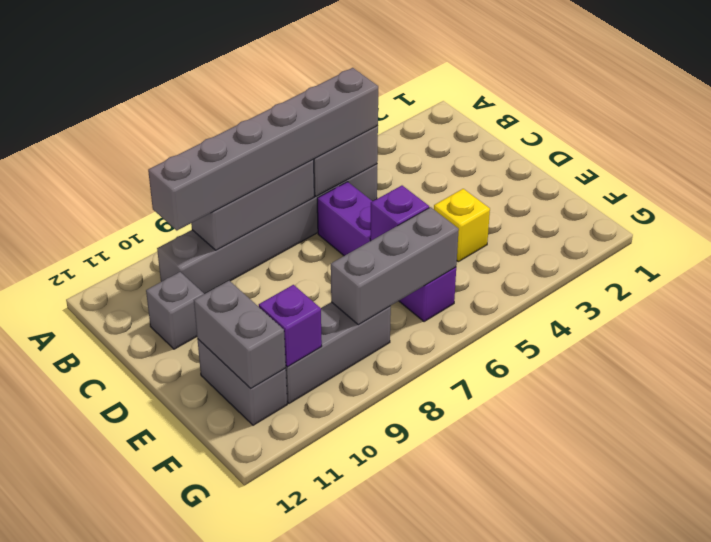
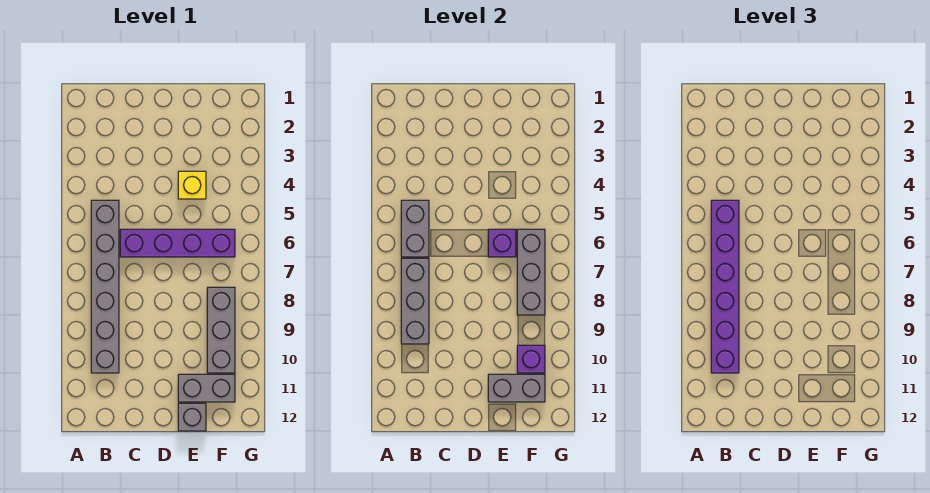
grey 1x6 brick [148,68,378,230] -> purple 1x6 brick [711,200,739,373]
grey 1x1 brick [146,272,204,349] -> grey 1x1 brick moved to [178,403,206,431]

